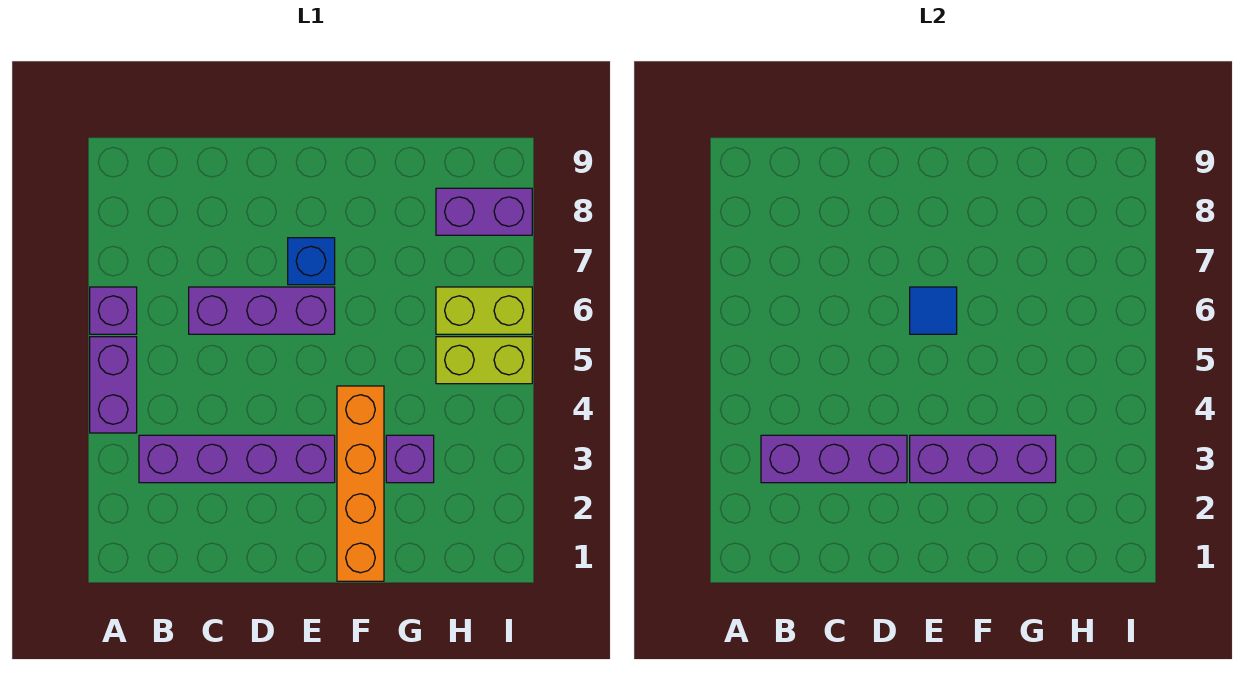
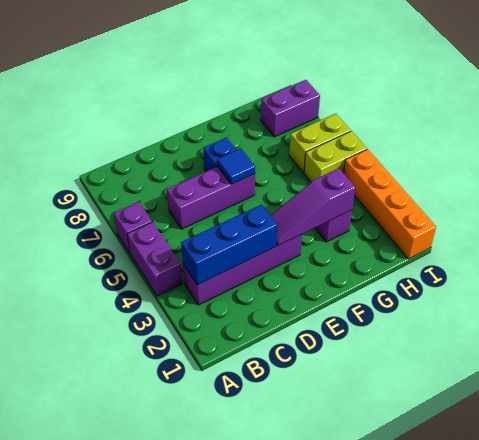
purple 1x3 brick [761,435,907,483] -> blue 1x3 brick [181,204,277,285]
purple 1x3 brick [910,435,1056,483] -> purple 1x3 slope [270,168,355,246]
orange 1x4 brick [337,386,384,581] -> orange 1x4 brick moved to [344,149,436,259]

